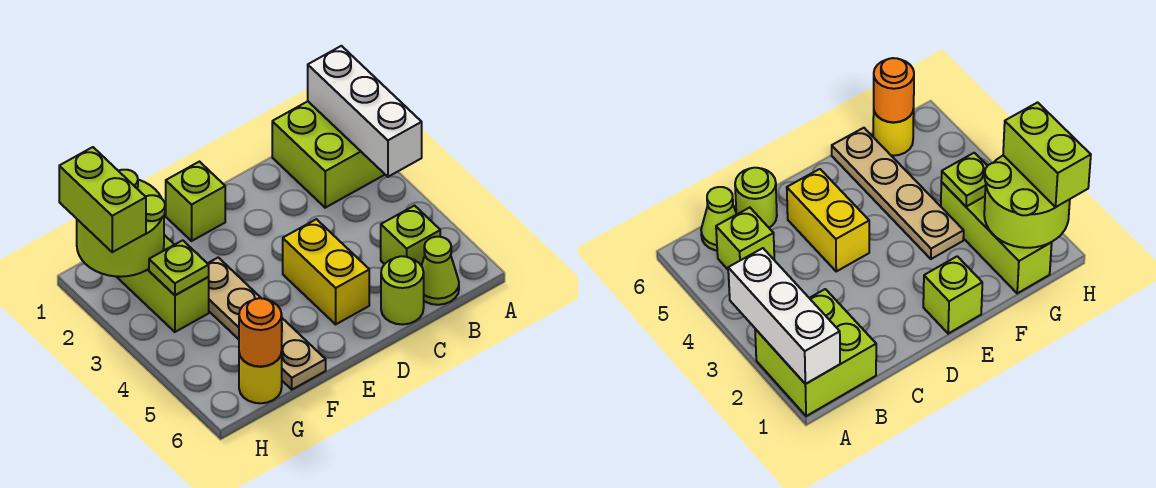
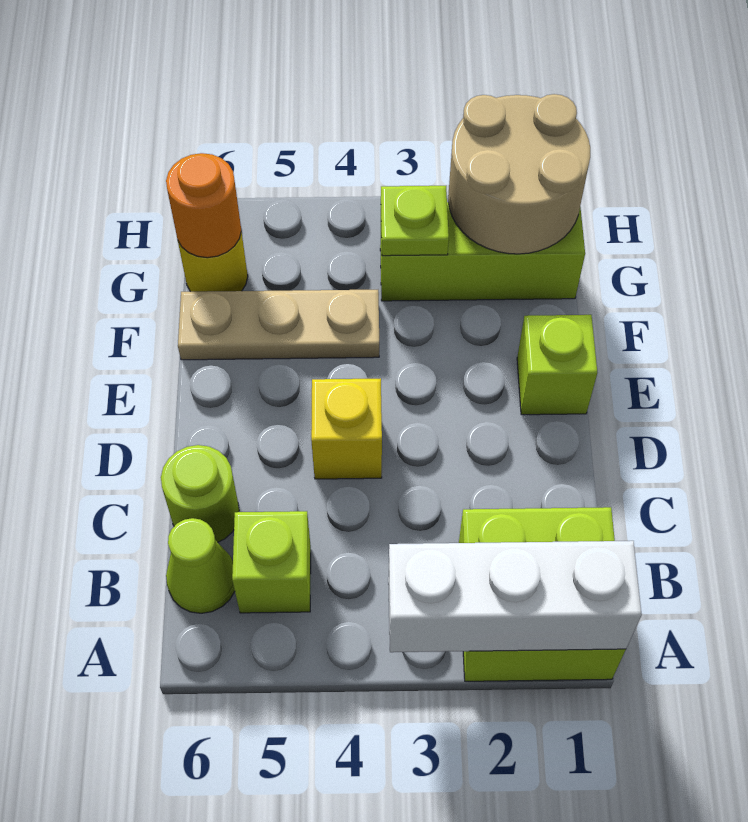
yellow 1x2 brick [283,219,369,324] -> yellow 1x1 brick [311,378,382,479]
tan 1x4 plate [207,258,326,390] -> tan 1x3 plate [178,290,379,360]
lime 2x2 round brick [77,170,165,277] -> tan 2x2 round brick [448,94,590,254]
lime 1x2 brick [59,147,146,252] -> none

